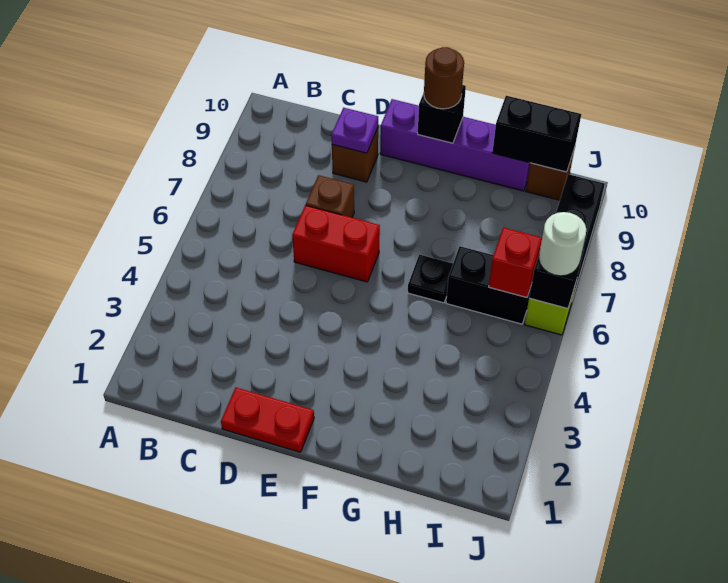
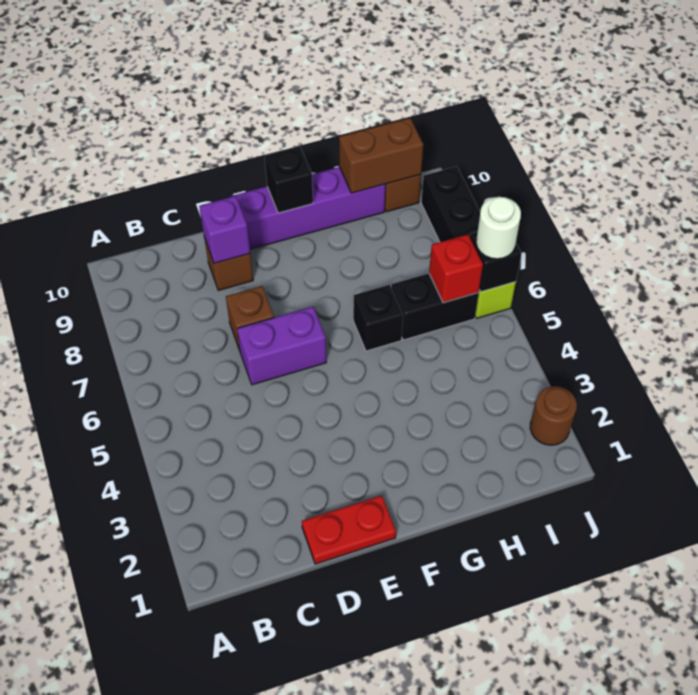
red 1x2 brick [292,205,380,282] -> purple 1x2 brick [237,307,326,385]
purple 1x1 plate [331,108,378,153] -> purple 1x1 brick [199,196,250,263]
brown 1x1 round brick [424,47,464,109] -> brown 1x1 round brick moved to [530,386,577,445]
black 1x1 plate [408,254,453,303] -> black 1x1 brick [353,285,403,351]
black 1x2 brick [492,96,581,172] -> brown 1x2 brick [339,118,423,193]

